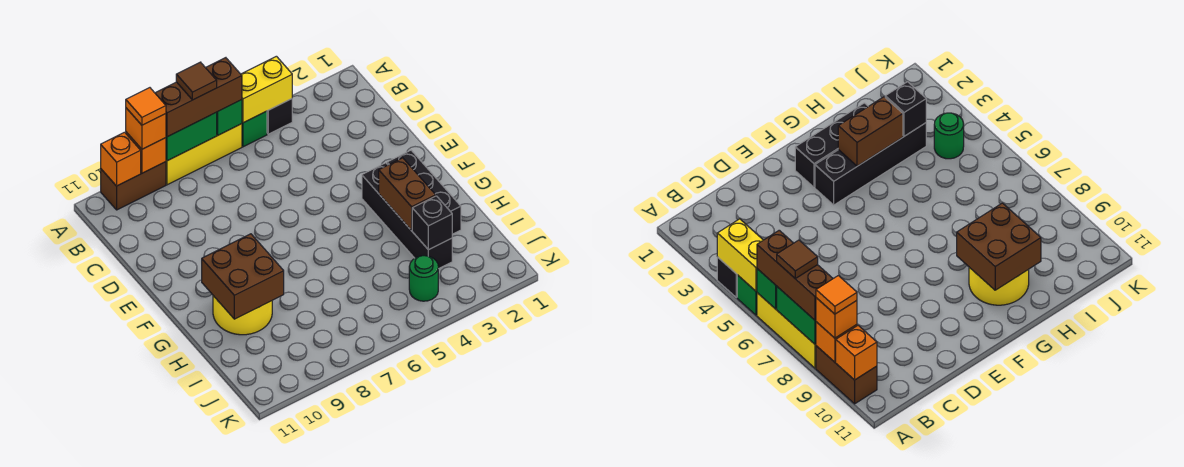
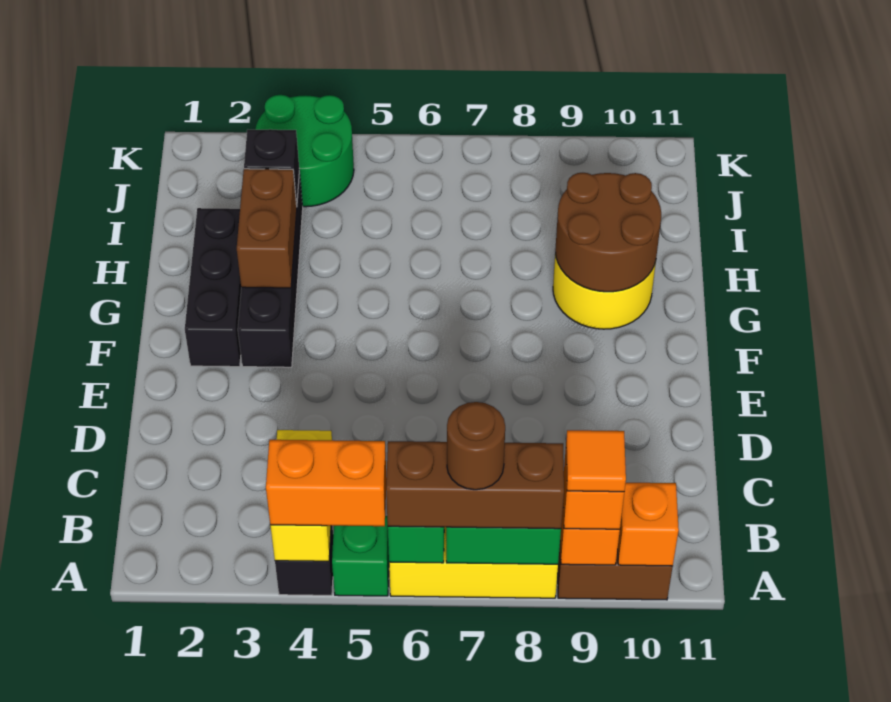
yellow 1x2 brick [241,56,292,123] -> yellow 1x2 brick turned to [270,430,332,561]
none -> orange 1x2 brick [266,440,387,526]
brown 1x1 tile [176,62,217,100] -> brown 1x1 round brick [447,402,505,490]
brown 2x2 brick [202,234,284,319] -> brown 2x2 round brick [555,173,661,292]
green 1x1 round brick [409,256,438,301] -> green 2x2 round brick [255,95,354,207]

